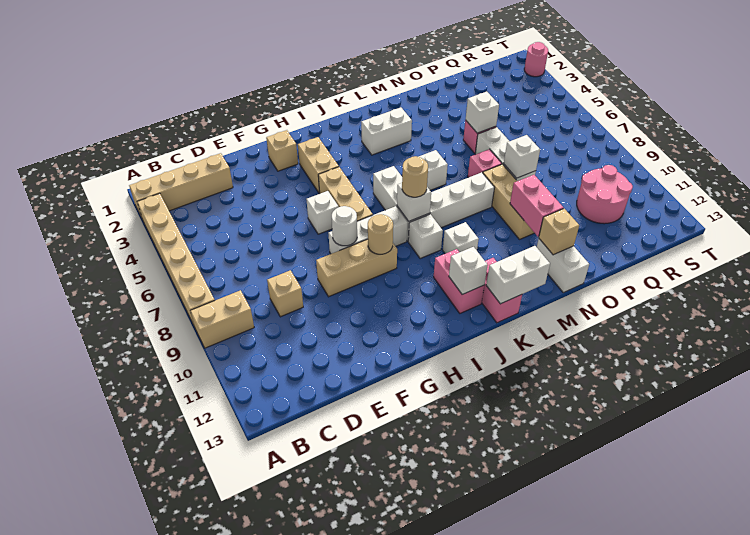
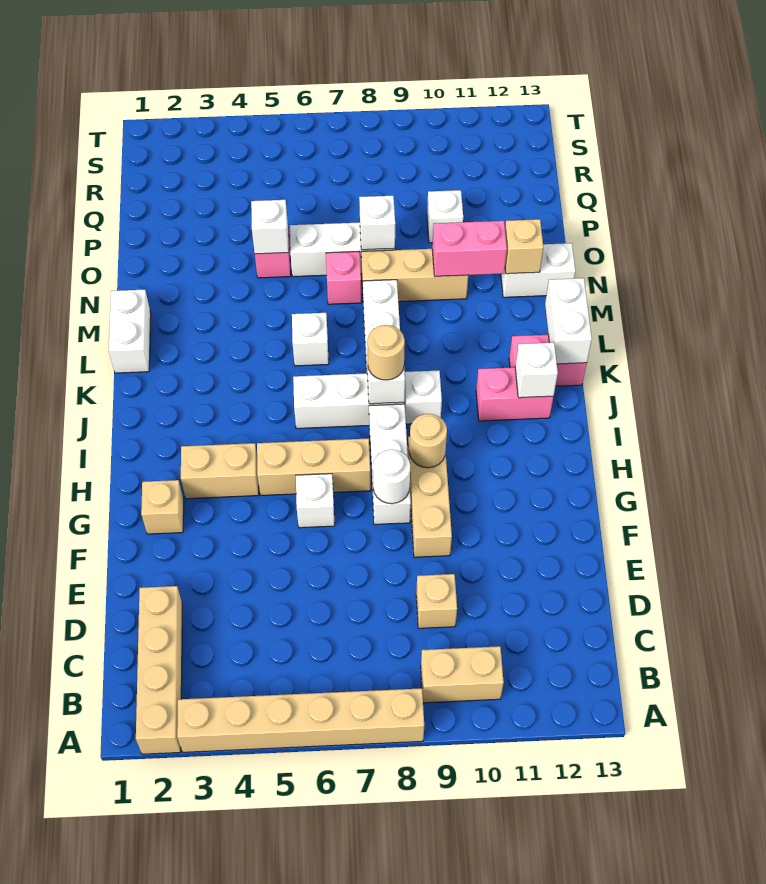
tan 1x2 brick [190,290,254,348] -> tan 1x2 brick turned to [421,646,504,703]
white 1x2 brick [361,107,412,155] -> white 1x2 brick moved to [109,290,151,373]
white 1x1 brick [443,222,479,254] -> white 1x1 brick moved to [427,190,463,243]
pink 2x2 round brick [577,165,633,224] -> none
pink 1x1 round brick [524,42,548,77] -> none

